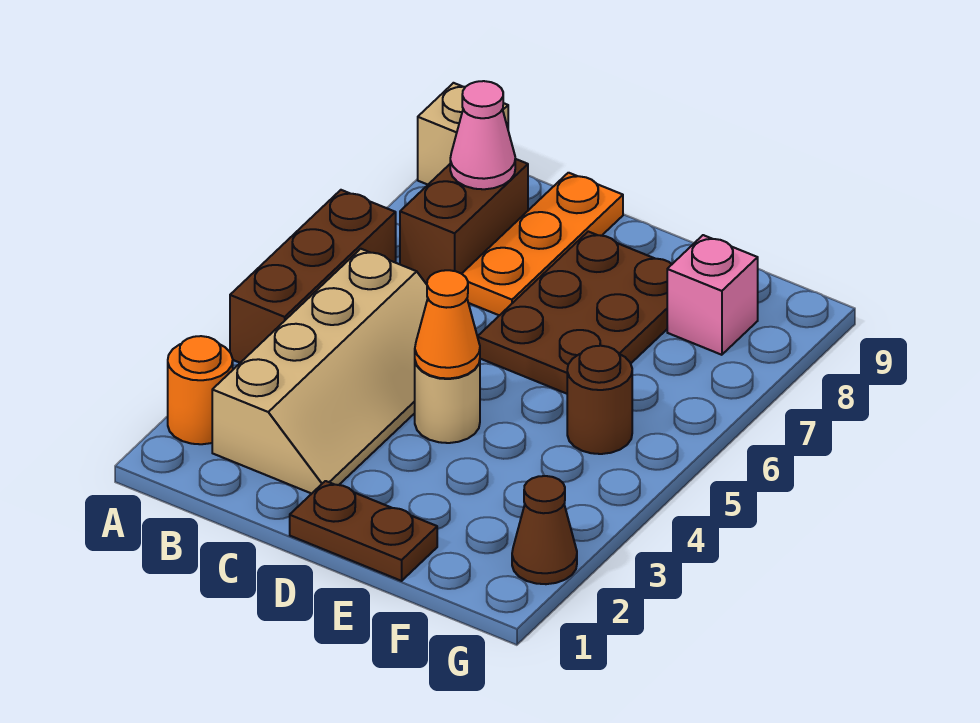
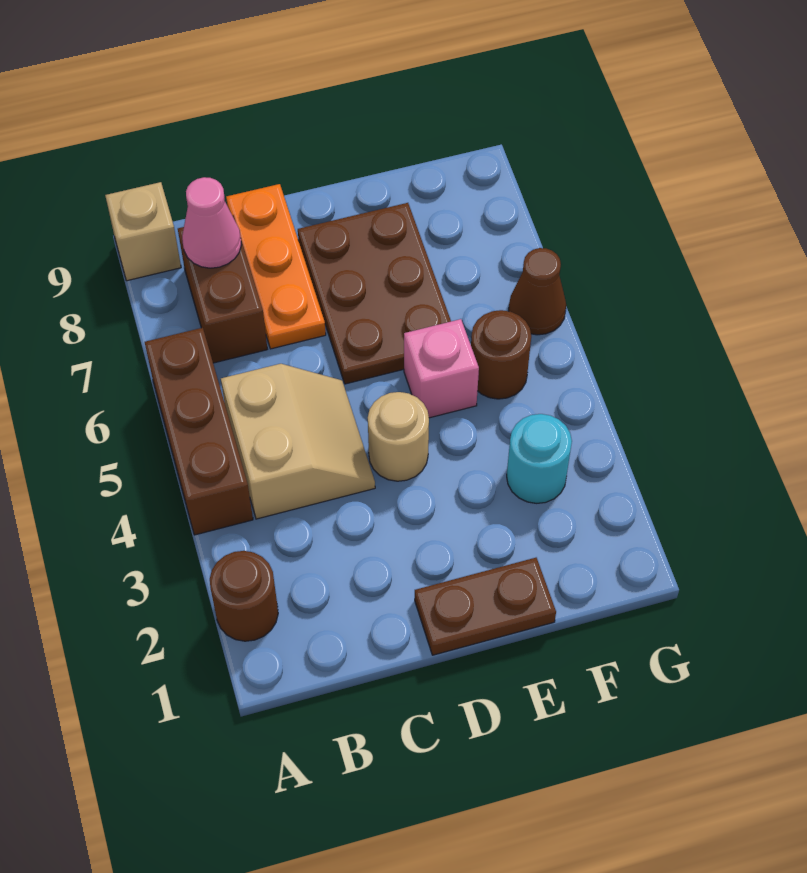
orange 1x1 round brick [168,336,233,444] -> brown 1x1 round brick [210,551,278,641]
tan 2x4 slope [212,249,428,494] -> tan 2x2 slope [221,364,375,519]
orange 1x1 cone [415,270,480,378] -> none
none -> cyan 1x1 round brick [507,414,572,503]
pink 1x1 brick [667,235,758,355] -> pink 1x1 brick moved to [404,319,479,418]
brown 1x1 cone [512,476,577,584] -> brown 1x1 cone moved to [509,248,566,335]

